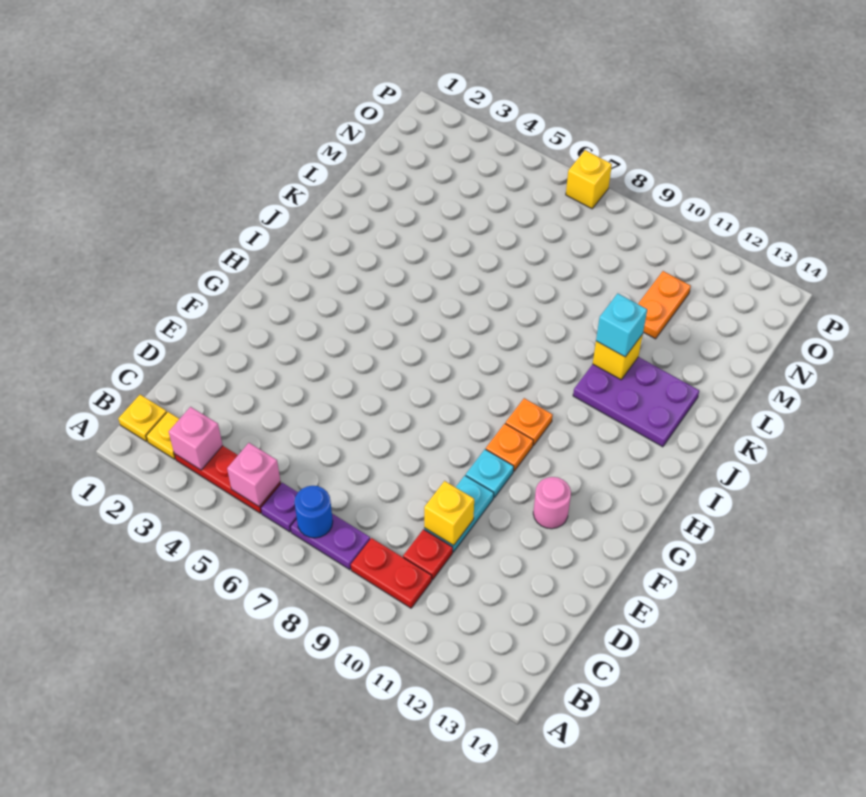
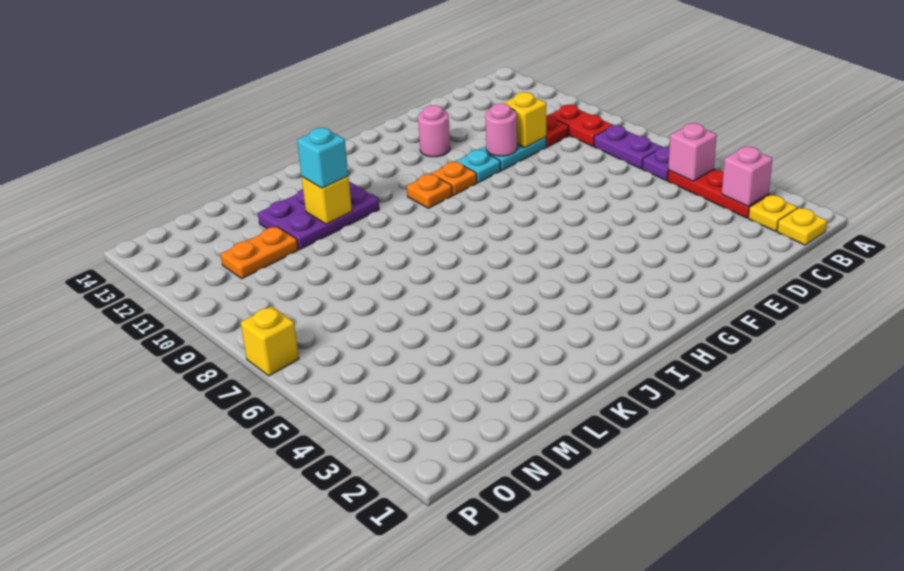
blue 1x1 round brick [294,486,333,538] -> none
none -> pink 1x1 round brick [485,103,517,156]
purple 2x3 plate [573,357,699,447] -> purple 2x3 plate turned to [258,182,379,250]

